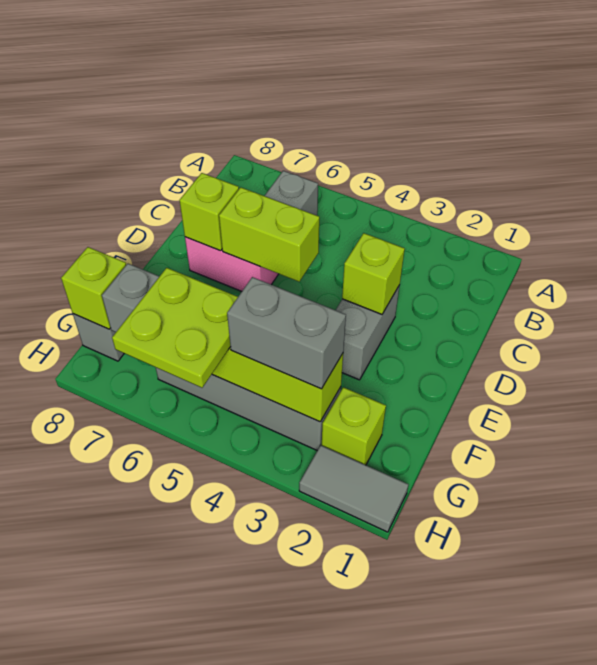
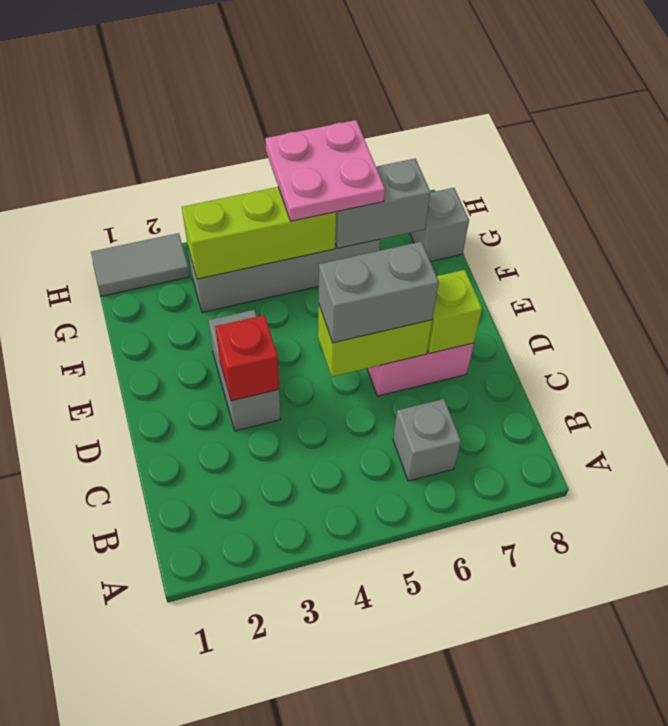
lime 1x1 brick [342,233,405,314] -> red 1x1 brick [215,315,279,401]
lime 1x1 brick [322,387,386,465] -> none
grey 1x2 brick [227,277,346,389] -> grey 1x2 brick moved to [319,242,439,343]
lime 2x2 plate [112,268,238,388] -> pink 2x2 plate [265,120,385,221]
lime 1x1 brick [61,247,126,329] -> none

